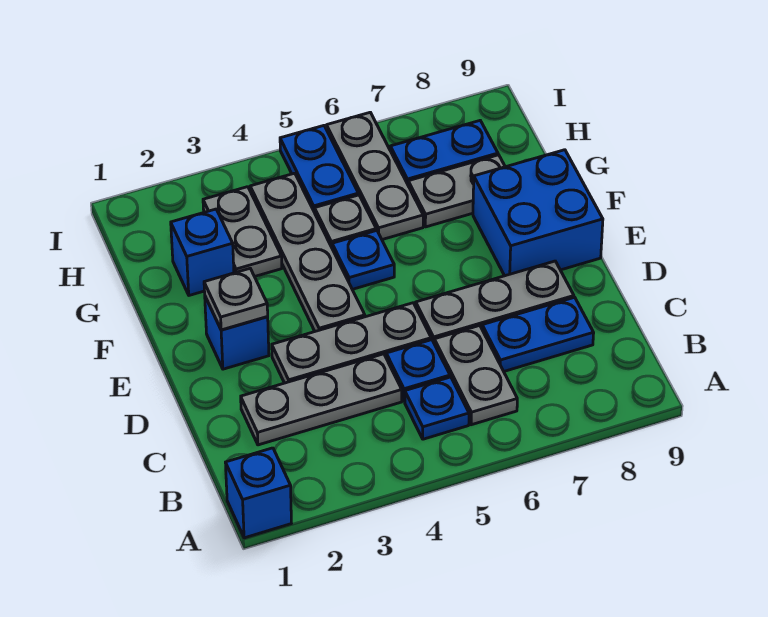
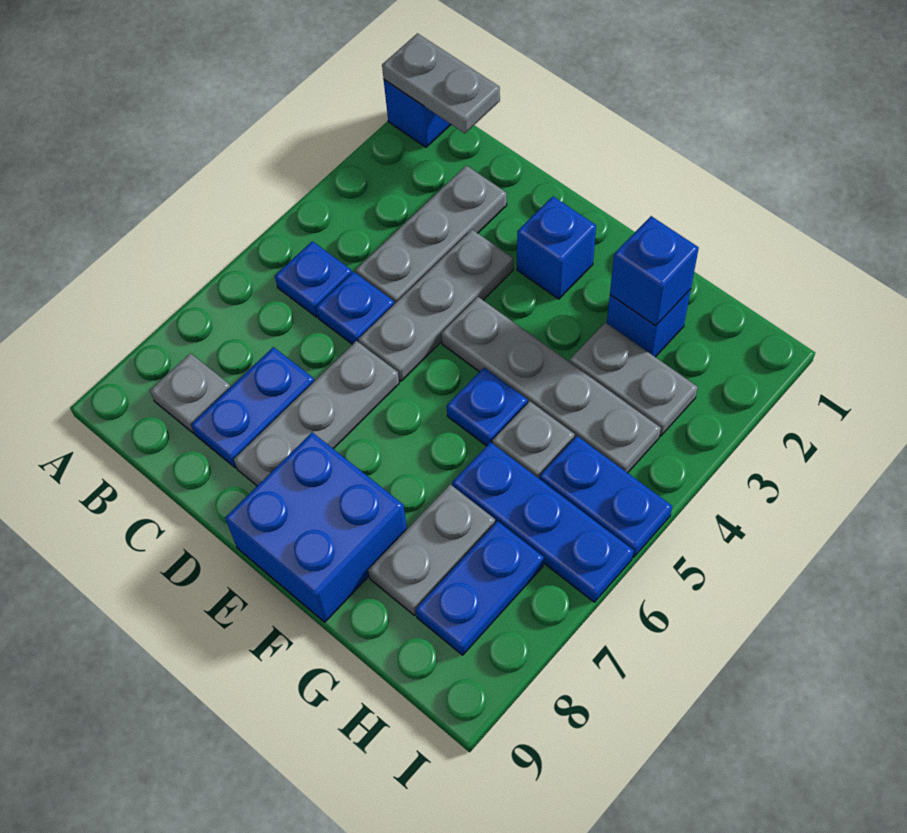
grey 1x2 plate [434,326,517,425] -> grey 1x2 plate moved to [382,33,500,133]
grey 1x1 plate [204,269,268,330] -> grey 1x1 plate moved to [150,353,230,433]
none -> blue 1x1 brick [610,216,699,326]
grey 1x3 plate [327,112,423,240] -> blue 1x3 plate [452,442,633,602]

